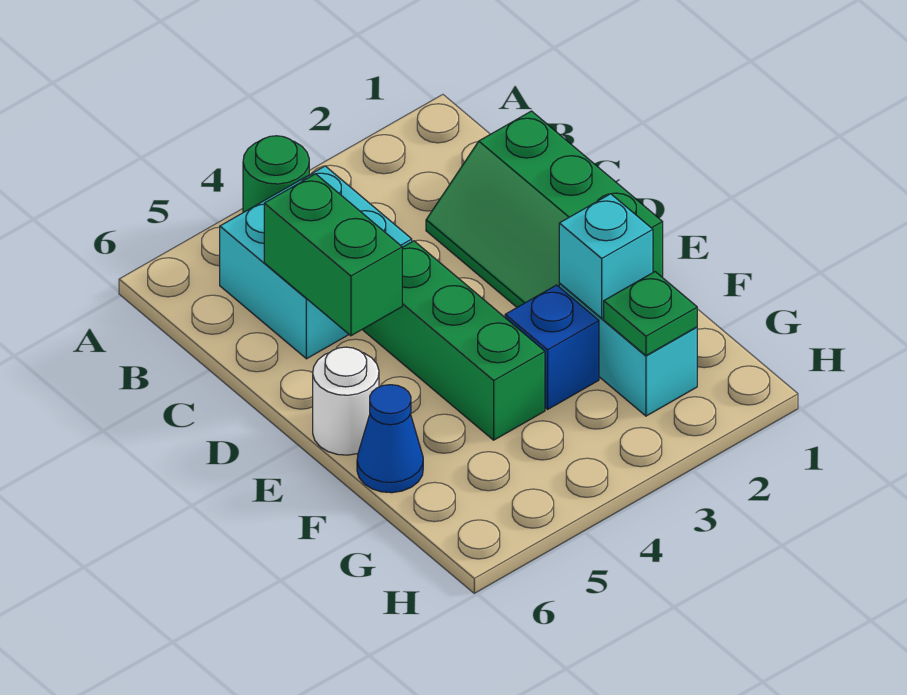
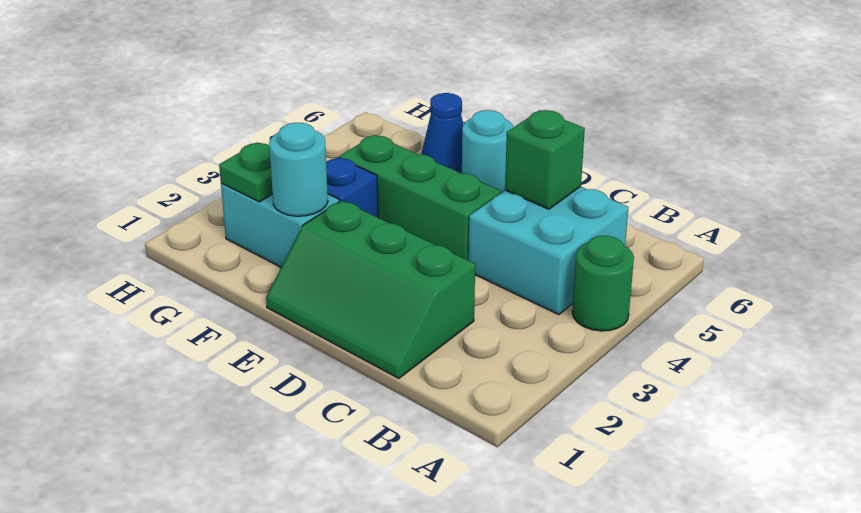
green 2x3 slope [426,111,663,307] -> green 2x3 slope turned to [266,200,475,378]
green 1x2 brick [264,174,402,336] -> green 1x1 brick [505,110,585,209]
white 1x1 round brick [313,347,379,455] -> cyan 1x1 round brick [462,110,513,193]
cyan 1x1 brick [559,194,653,318] -> cyan 1x1 round brick [269,123,328,216]

